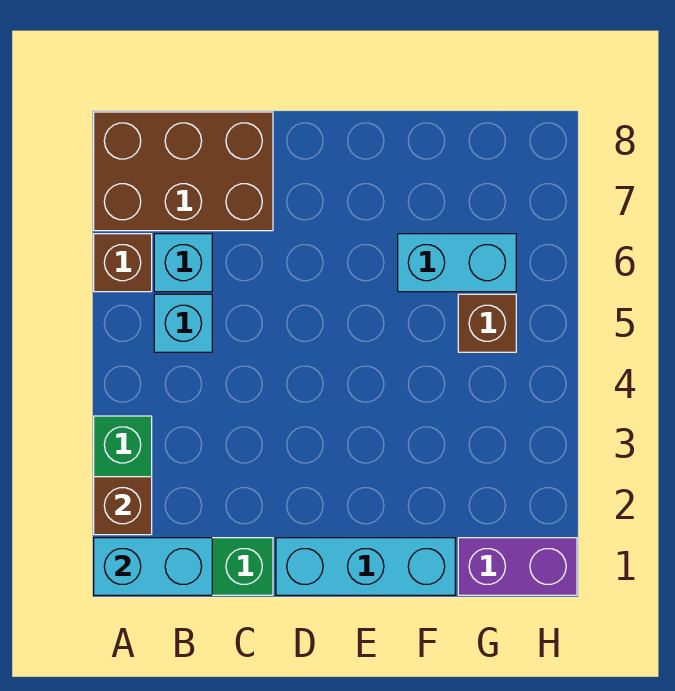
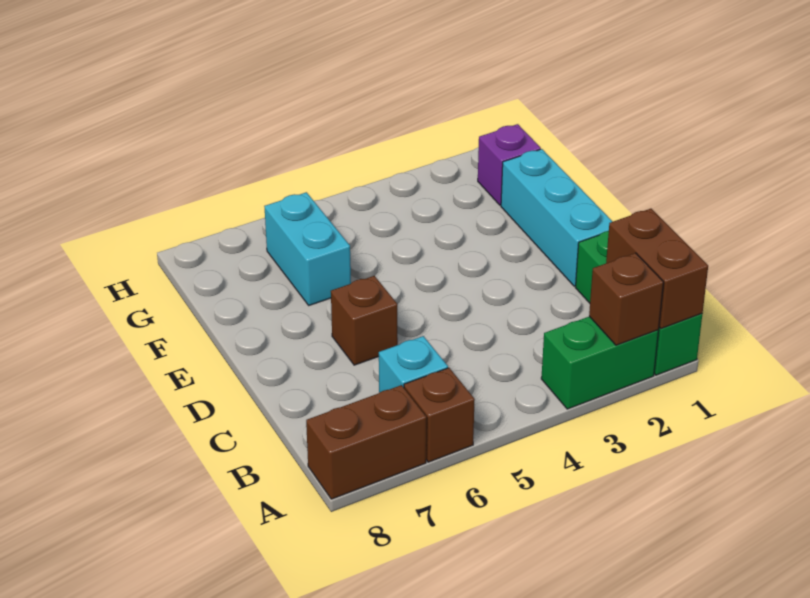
cyan 1x2 brick [94,538,212,595] -> brown 1x2 brick [606,209,708,329]
brown 2x3 brick [94,112,273,231] -> brown 1x2 brick [306,385,426,499]
cyan 1x1 brick [154,294,212,352] -> none
purple 1x2 brick [458,538,577,595] -> purple 1x1 brick [478,124,541,205]
brown 1x1 brick [458,294,516,352] -> brown 1x1 brick moved to [331,276,398,365]

